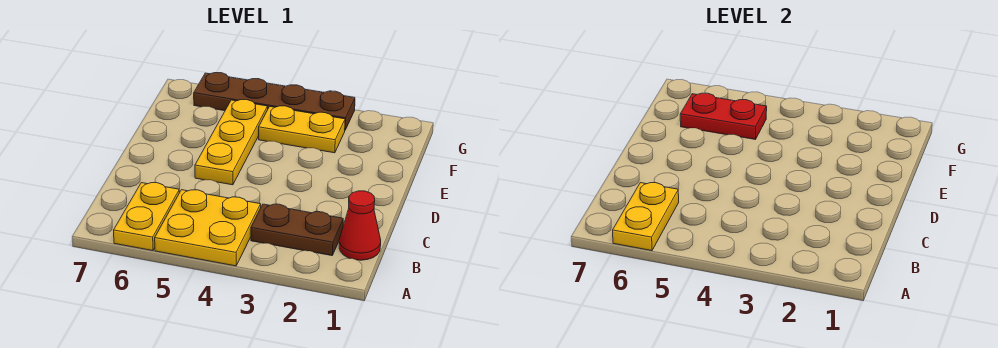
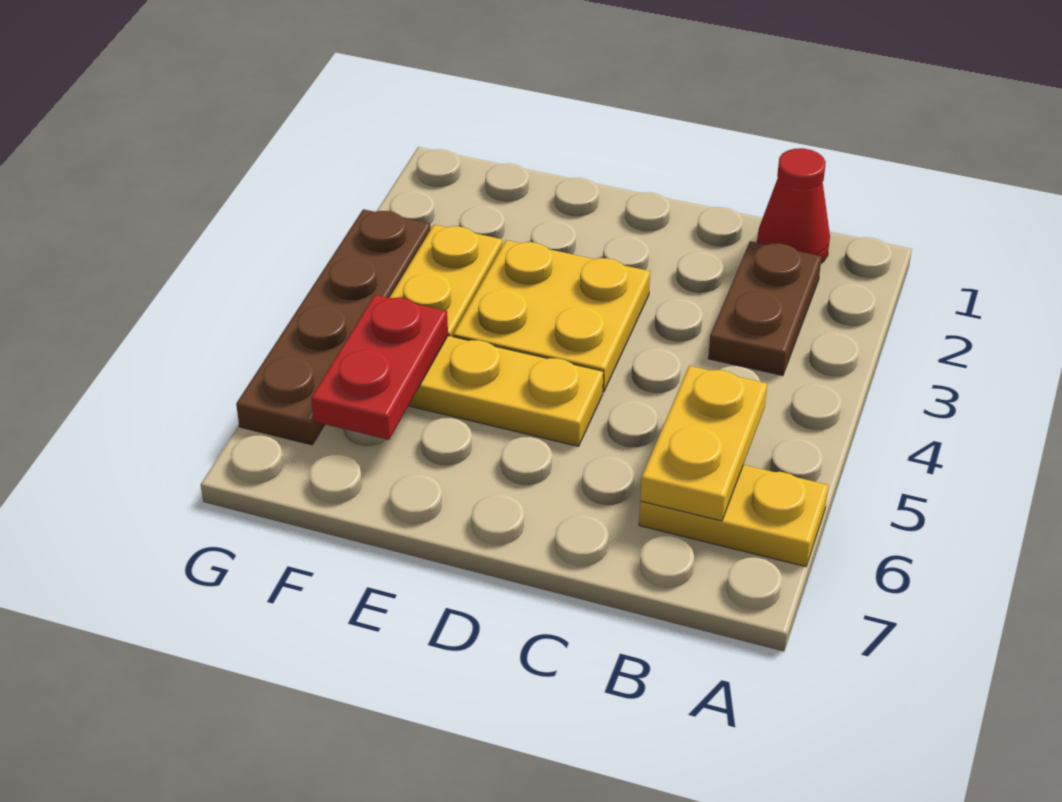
yellow 2x2 plate [155,190,261,266] -> yellow 2x2 plate moved to [453,240,650,392]
yellow 1x2 plate [613,183,679,251] -> yellow 1x2 plate turned to [640,366,767,521]

